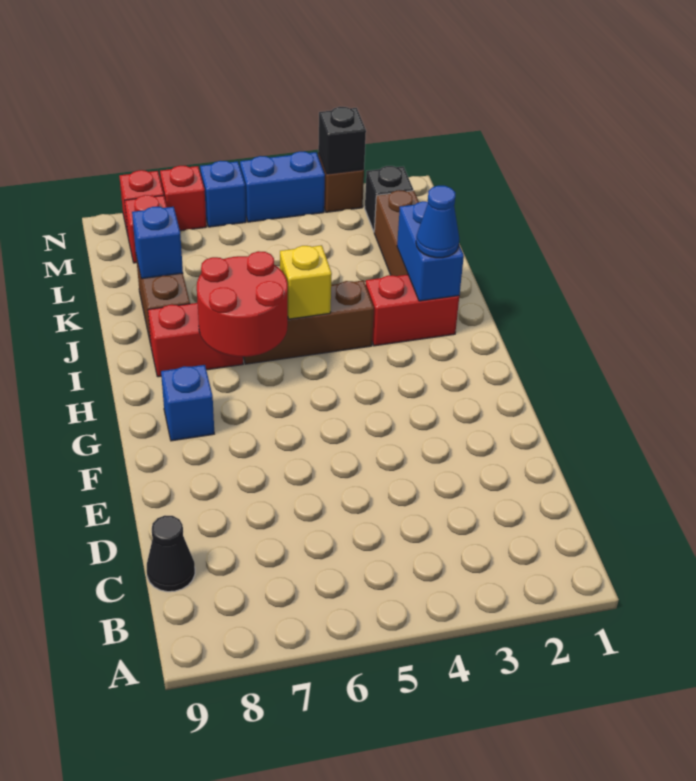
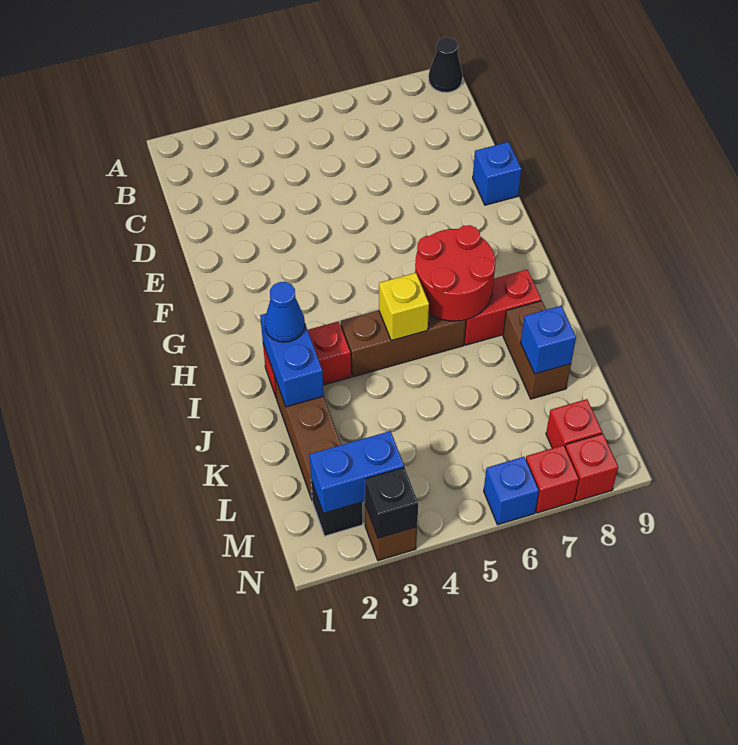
black 1x1 cone [147,516,195,592] -> black 1x1 cone moved to [429,37,463,93]
blue 1x1 brick [161,365,214,441] -> blue 1x1 brick moved to [473,142,521,205]
blue 1x2 brick [240,152,325,222] -> blue 1x2 brick moved to [310,431,404,513]

